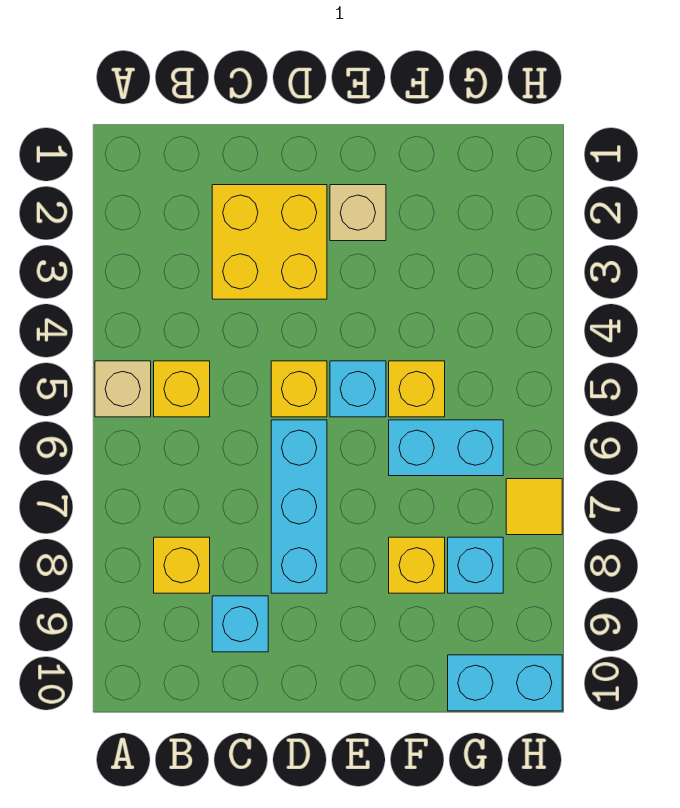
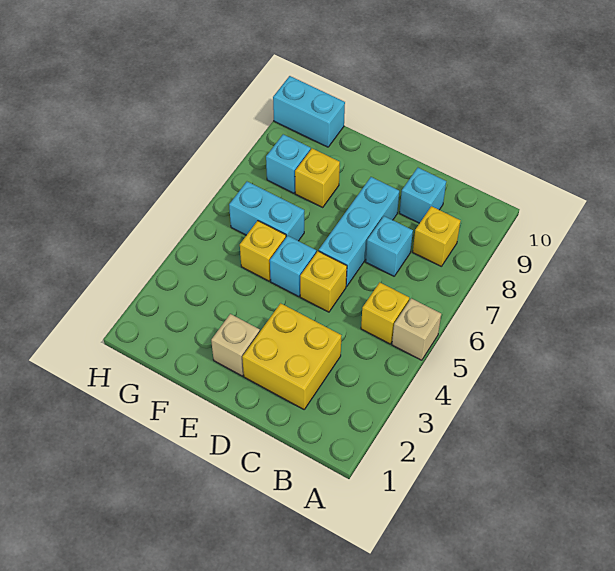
none -> cyan 1x1 brick [366,216,413,276]
yellow 1x1 tile [506,479,562,535] -> none

